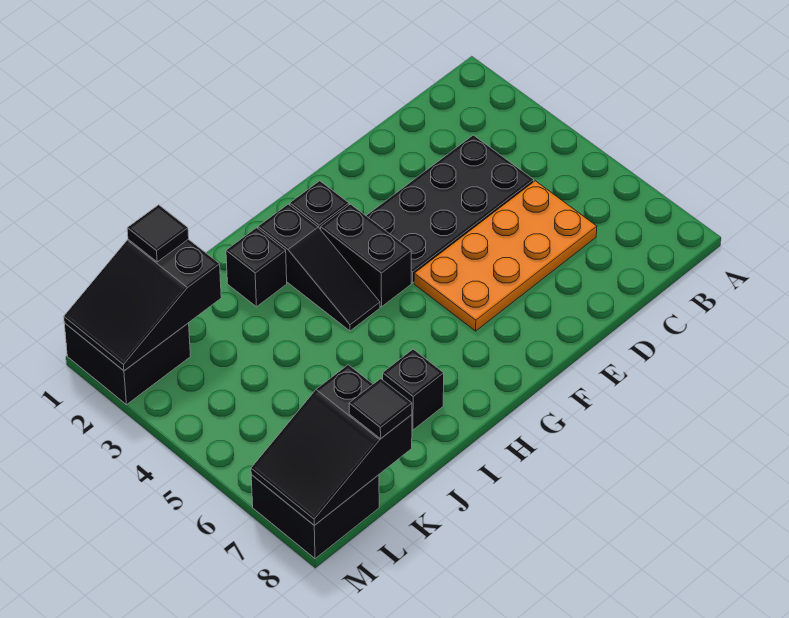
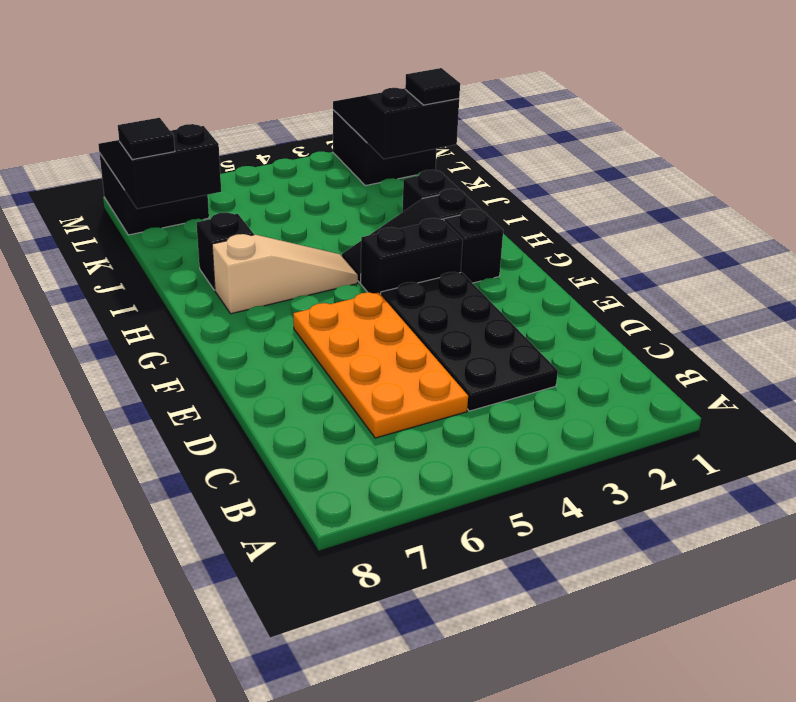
none -> tan 1x3 slope [212,234,358,314]

